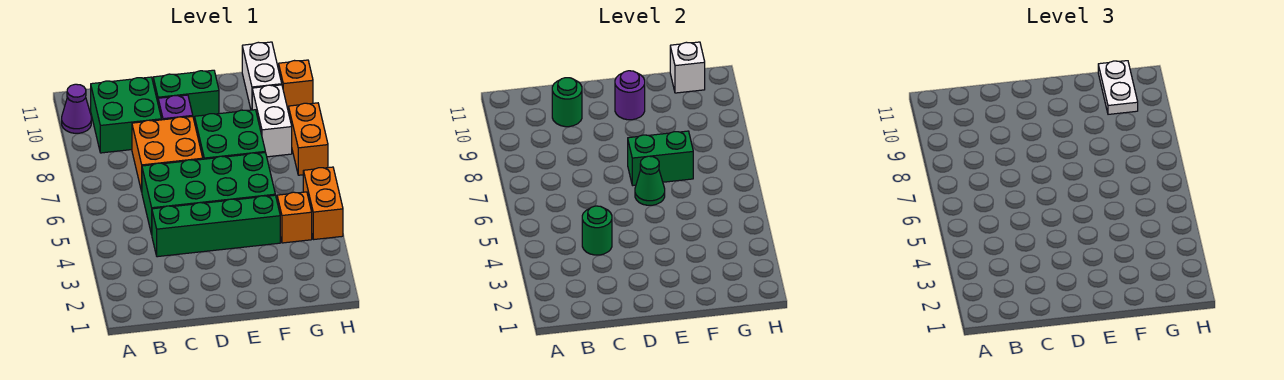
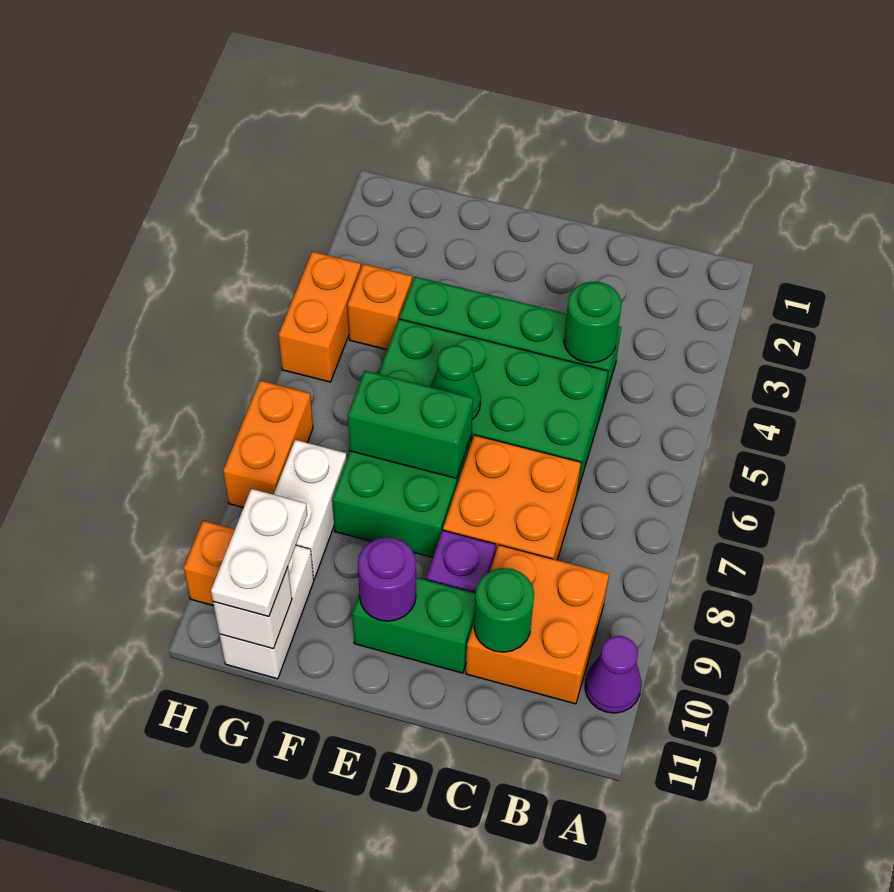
green 2x2 brick [91,77,161,153] -> orange 2x2 brick [466,545,609,704]

